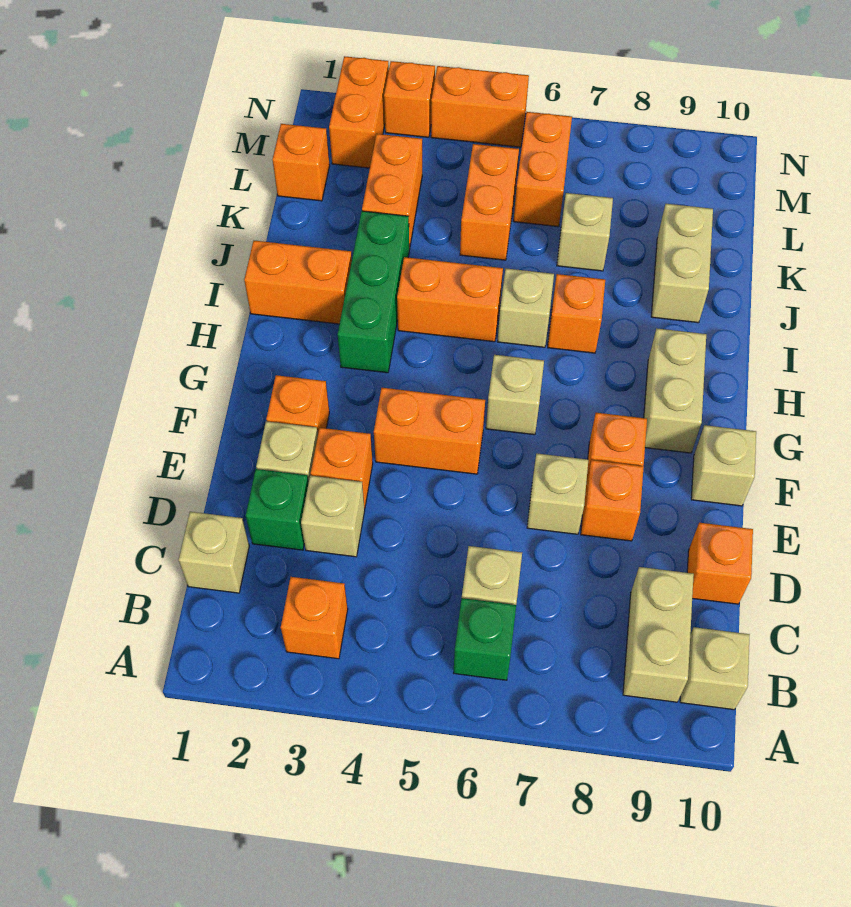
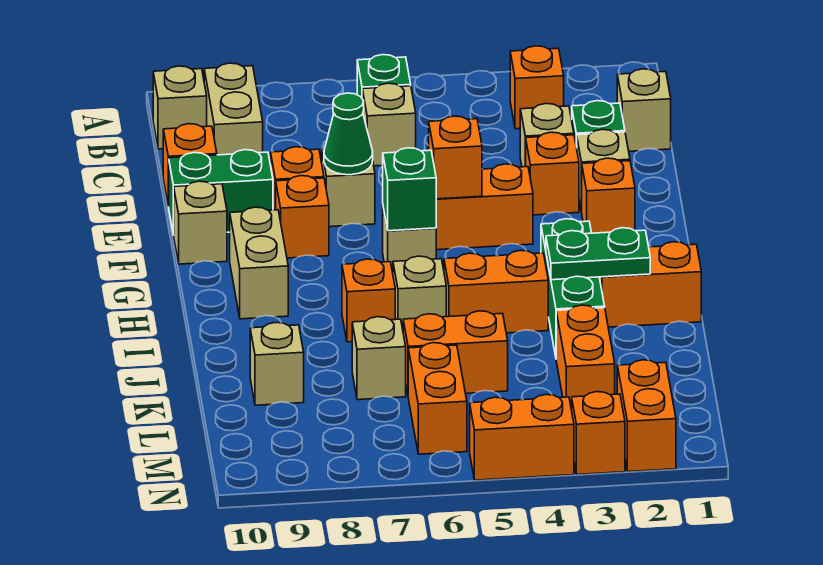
none -> green 1x1 cone [324,93,373,175]
none -> green 1x2 brick [169,150,273,235]
none -> green 1x1 brick [383,148,436,231]
none -> green 1x2 plate [546,228,650,280]
tan 1x2 brick [651,204,713,323] -> tan 1x1 brick [250,323,304,405]
orange 1x2 brick [460,144,519,260] -> orange 1x2 brick turned to [403,311,508,393]
orange 1x1 brick [273,124,330,201] -> orange 1x1 brick moved to [429,116,482,199]

